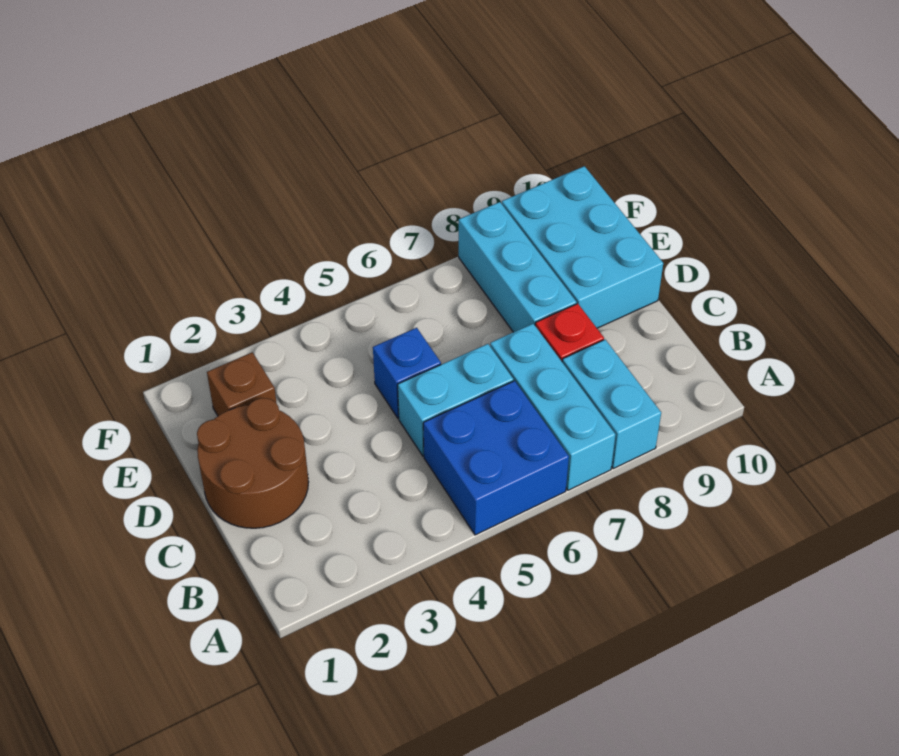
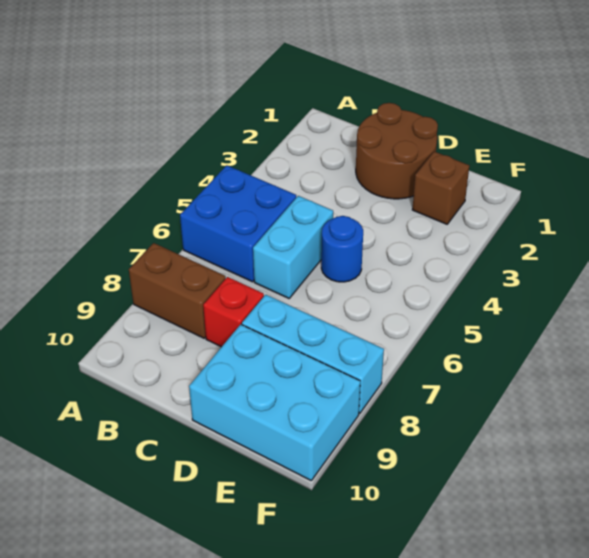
cyan 1x3 brick [490,324,615,490] -> none
cyan 1x2 brick [562,340,661,469] -> brown 1x2 brick [129,243,226,338]
blue 1x1 brick [373,328,441,418] -> blue 1x1 round brick [321,216,363,282]

